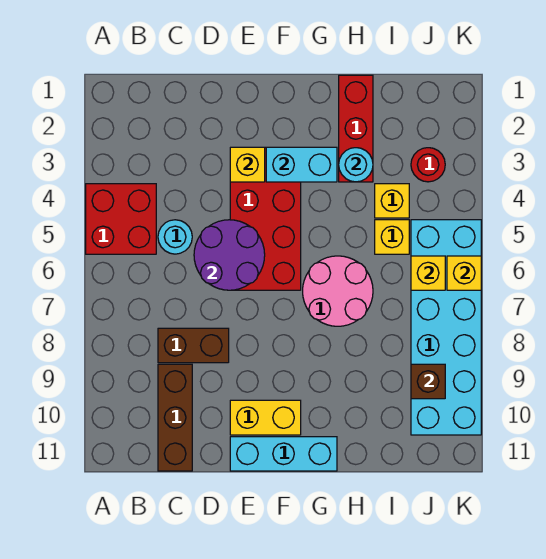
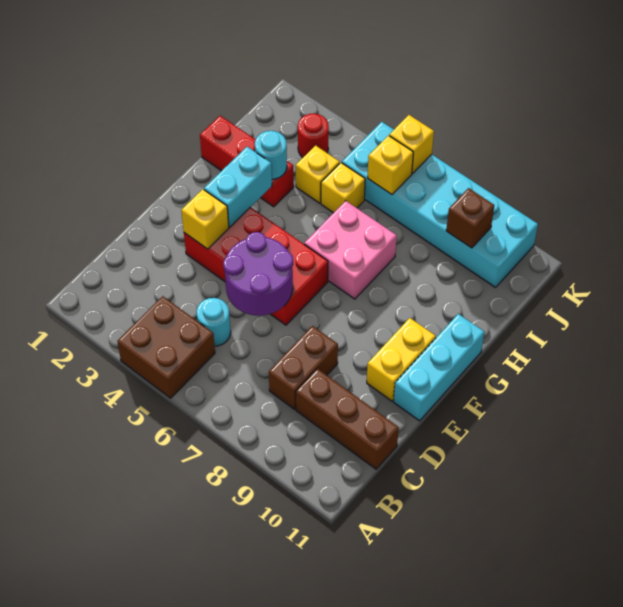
red 2x2 brick [86,184,156,254] -> brown 2x2 brick [117,296,215,398]
pink 2x2 round brick [303,256,373,326] -> pink 2x2 brick [304,201,397,299]

